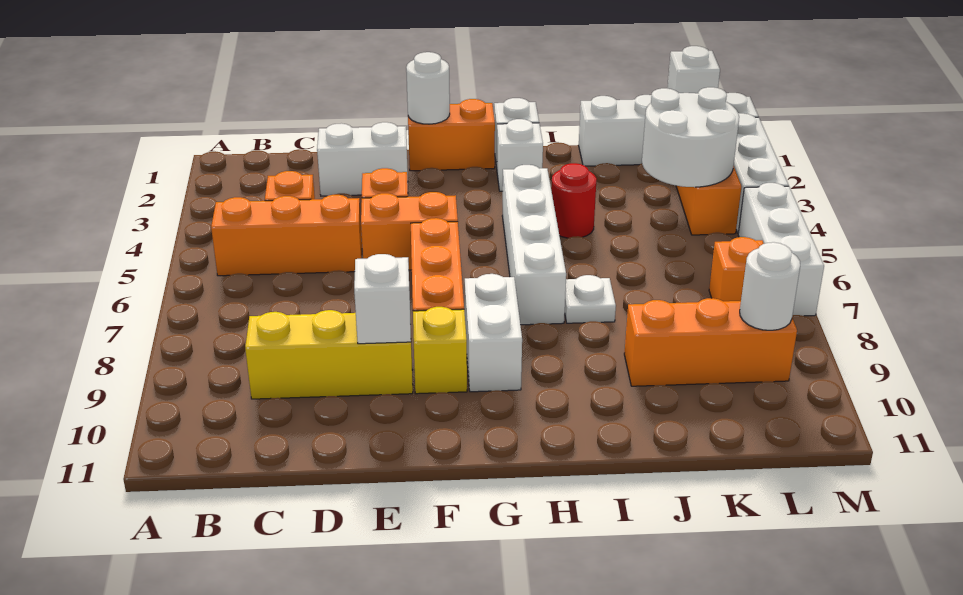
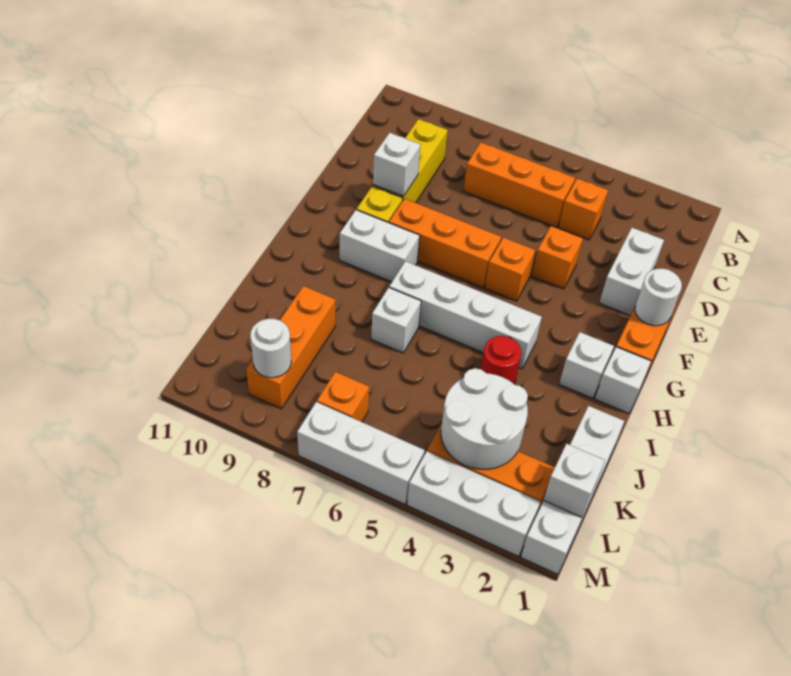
orange 1x3 brick [211,195,362,276] -> orange 1x3 brick turned to [464,143,575,227]
orange 1x2 brick [361,192,458,270] -> orange 1x1 brick [485,237,535,301]
white 1x1 plate [565,275,616,323] -> white 1x1 brick [371,288,421,353]

